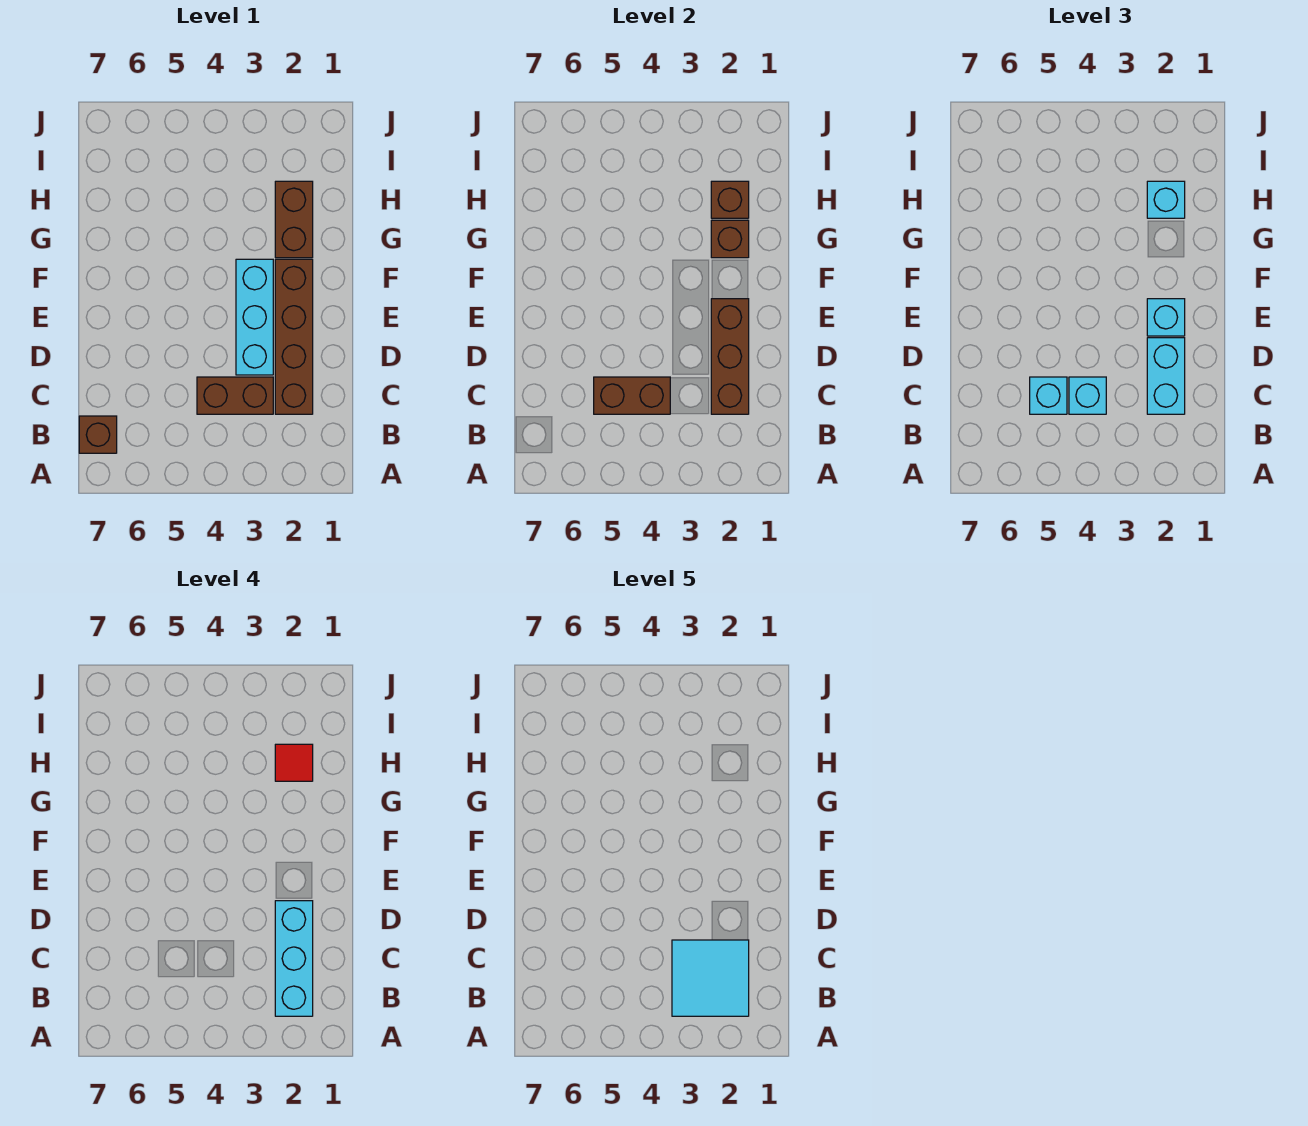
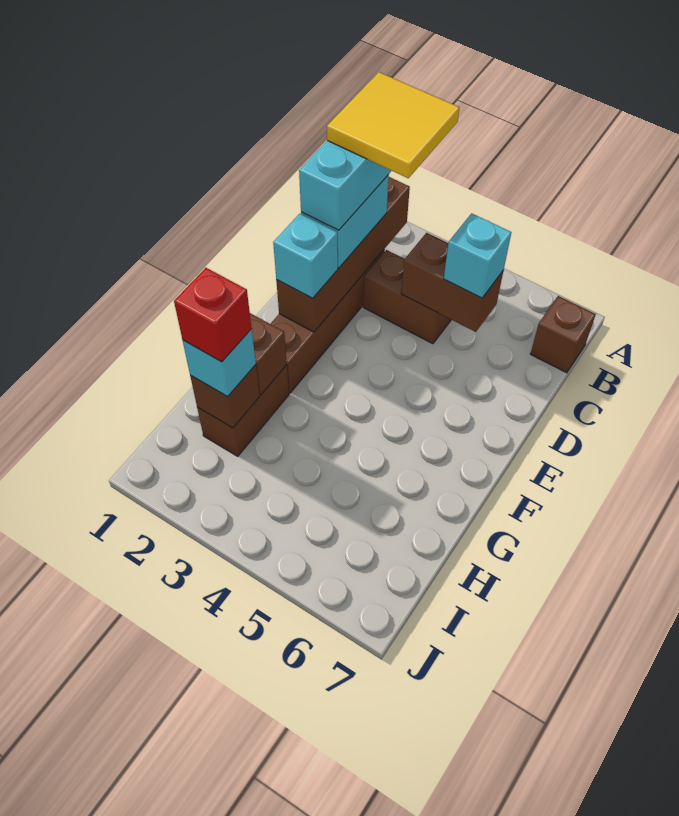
cyan 2x2 tile [672,940,749,1016] -> yellow 2x2 tile [327,72,459,178]
brown 1x3 brick [711,299,749,414] -> brown 1x4 brick [276,177,410,332]
cyan 1x1 brick [1069,377,1106,414] -> none
cyan 1x3 brick [236,259,273,375] -> none
red 1x1 tile [275,744,313,781] -> red 1x1 brick [174,268,252,362]

